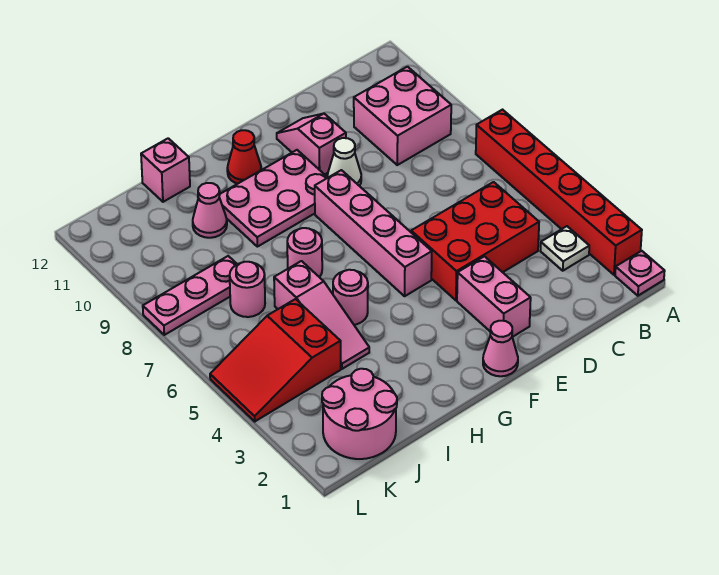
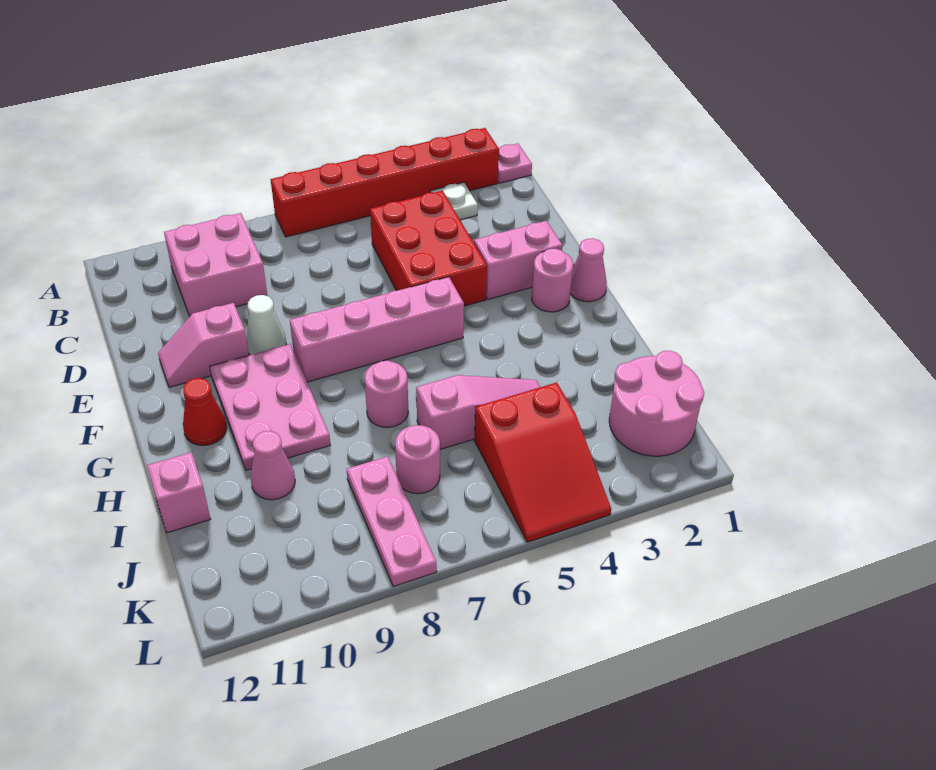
pink 1x1 round brick [333,270,368,325] -> pink 1x1 round brick moved to [532,249,573,312]

